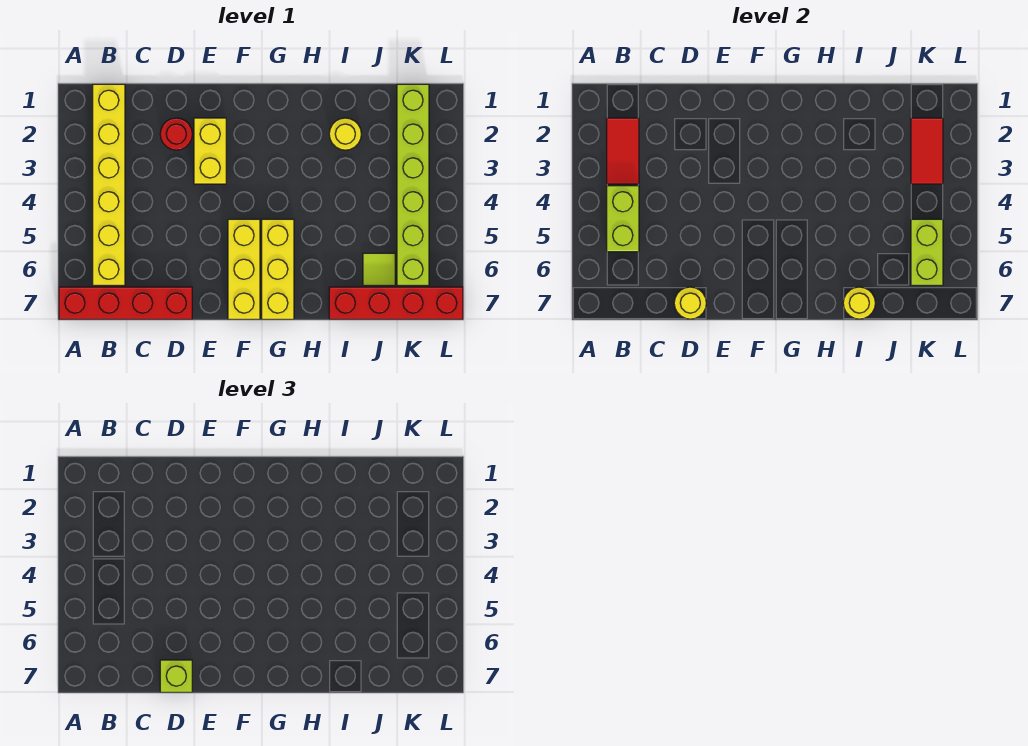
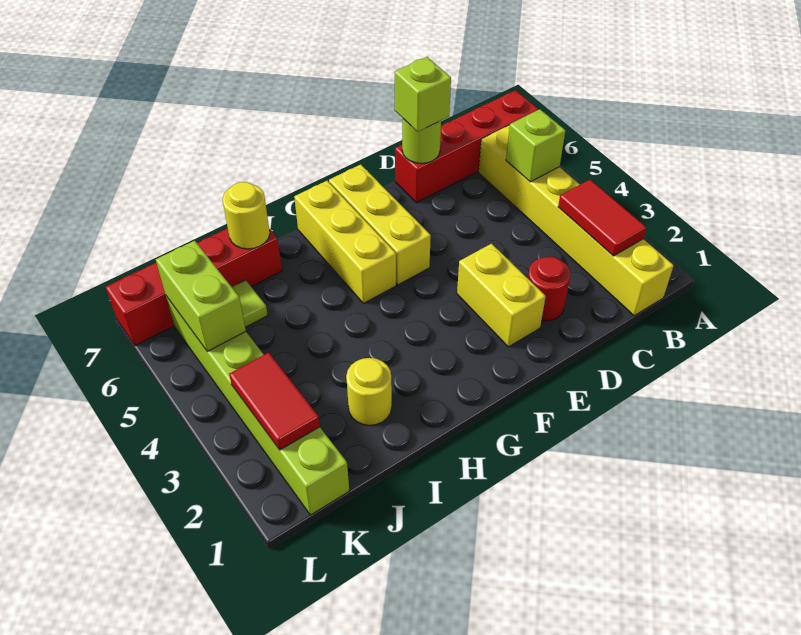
lime 1x2 brick [607,186,639,252] -> lime 1x1 brick [506,109,566,182]
yellow 1x1 round brick [674,287,706,319] -> lime 1x1 round brick [402,118,441,163]

